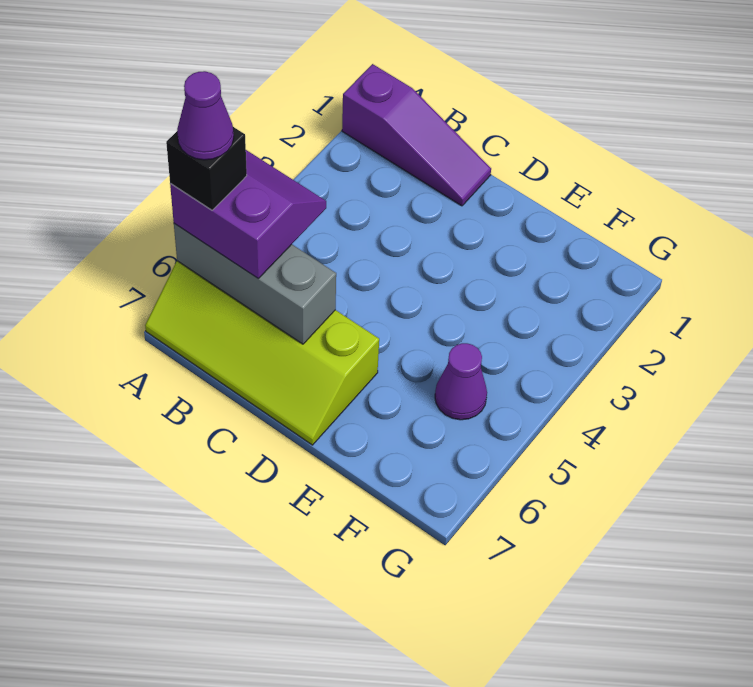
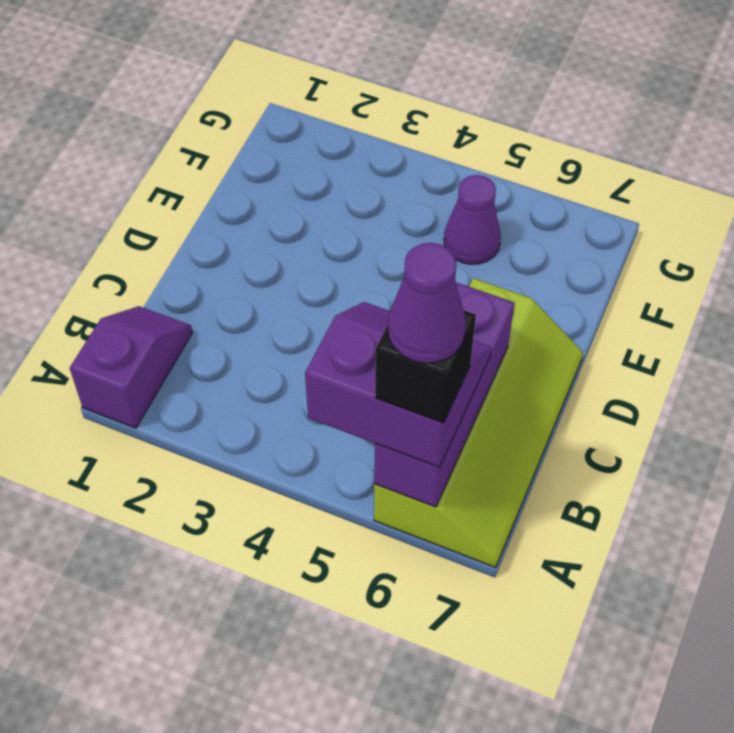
purple 1x3 slope [342,64,491,206] -> purple 1x2 slope [70,306,192,428]
purple 2x2 slope [170,150,326,278] -> purple 2x2 slope turned to [305,302,492,467]
grey 1x3 brick [174,224,336,344] -> purple 1x3 brick [374,282,515,507]

